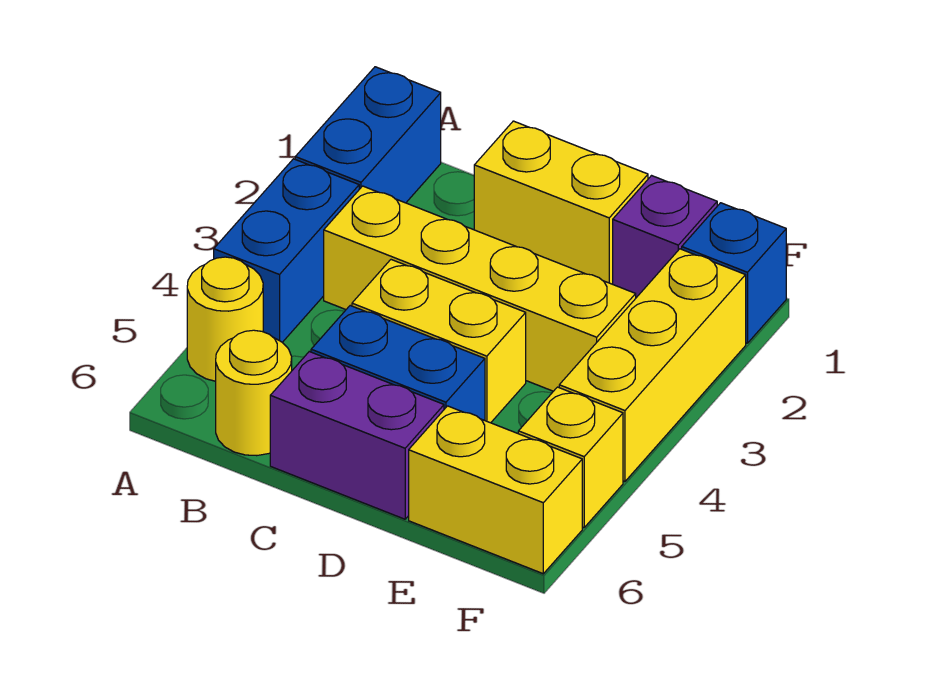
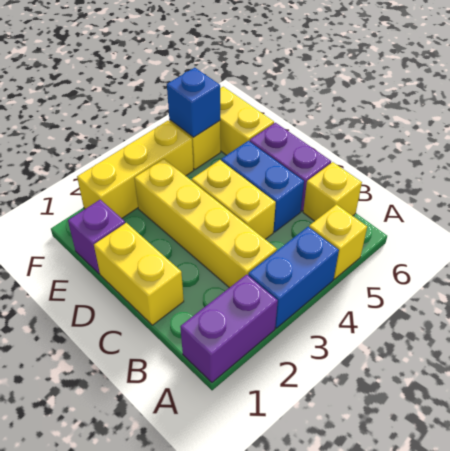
blue 1x2 brick [295,67,441,203] -> purple 1x2 brick [180,274,278,382]
yellow 1x1 round brick [187,257,263,381] -> yellow 1x1 brick [309,205,367,279]
yellow 1x1 round brick [216,330,292,456] -> yellow 1x1 brick [303,162,362,221]
blue 1x1 brick [682,203,786,343] -> blue 1x1 brick moved to [167,68,220,137]

